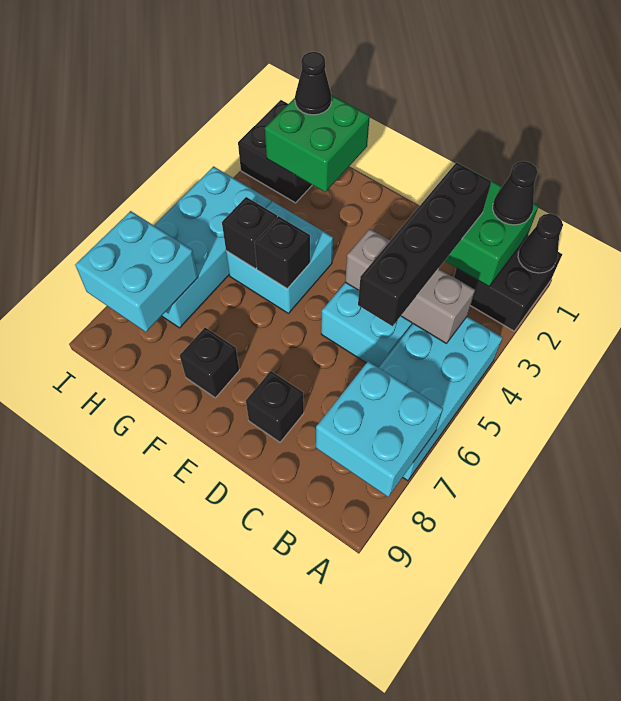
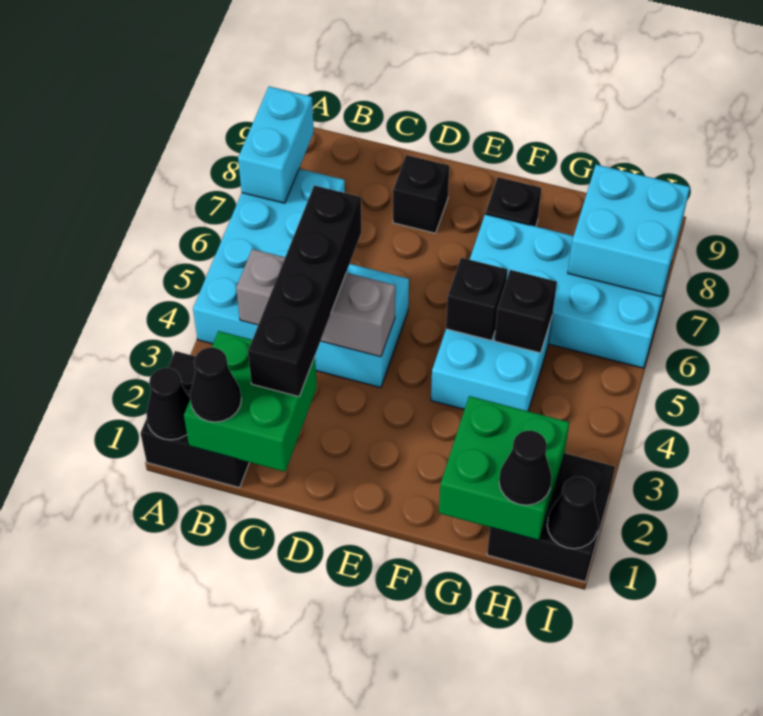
cyan 2x2 brick [316,361,443,497] -> cyan 1x2 brick [238,86,314,203]
cyan 2x4 brick [154,166,271,328] -> cyan 2x4 brick turned to [470,214,670,368]
none -> black 1x1 cone [547,477,599,549]

